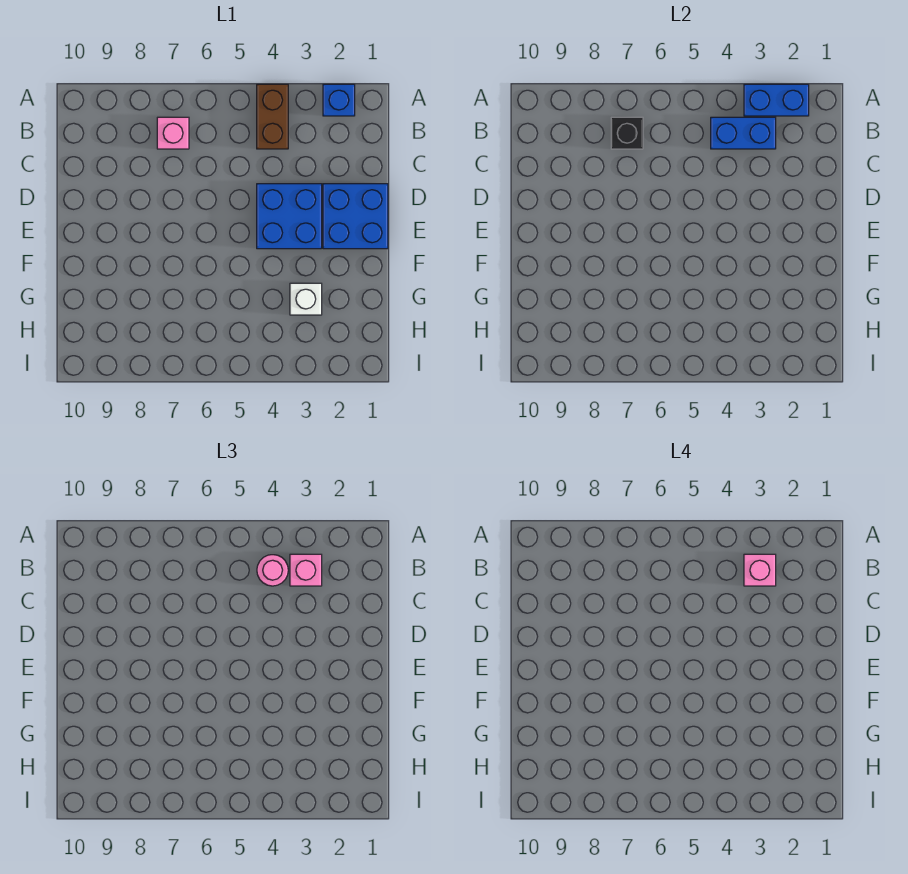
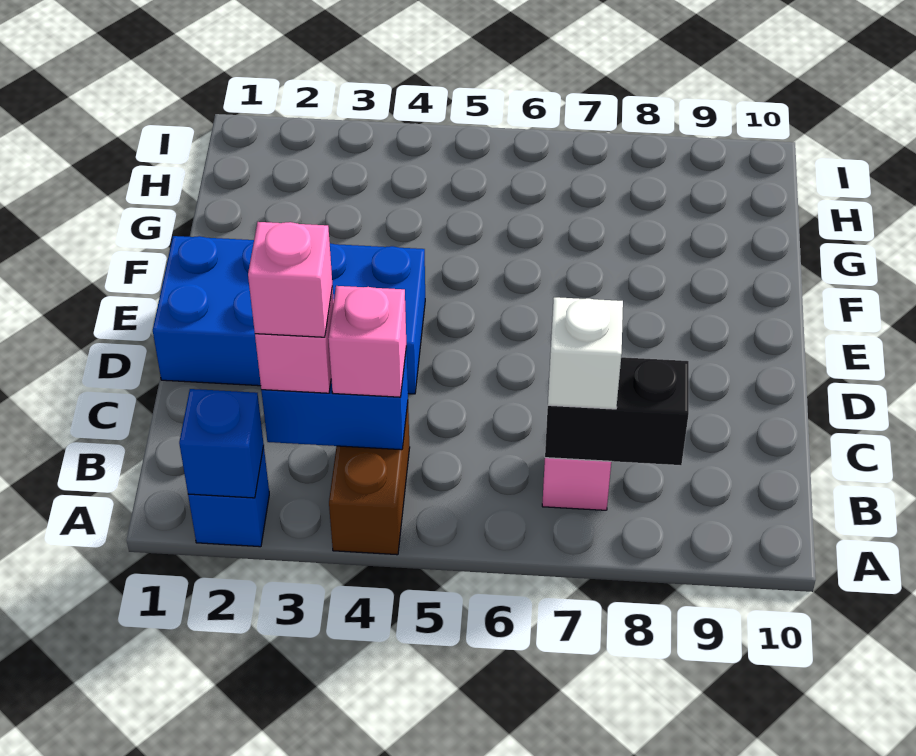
blue 1x2 brick [744,84,809,116] -> blue 1x1 brick [179,389,264,498]
pink 1x1 round brick [257,555,288,586] -> pink 1x1 brick [328,286,406,397]
black 1x1 brick [611,117,643,149] -> black 1x2 brick [545,357,689,465]
white 1x1 brick [290,283,322,315] -> white 1x1 brick moved to [548,297,623,409]

